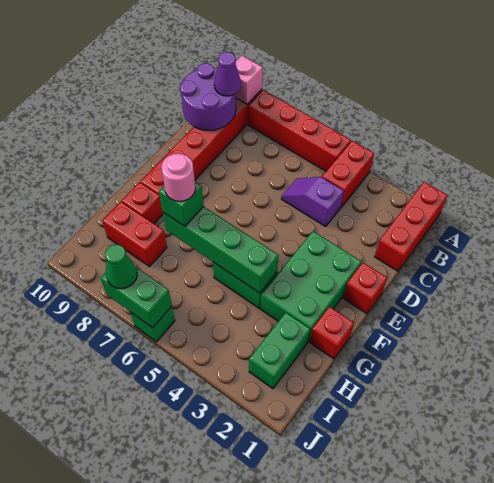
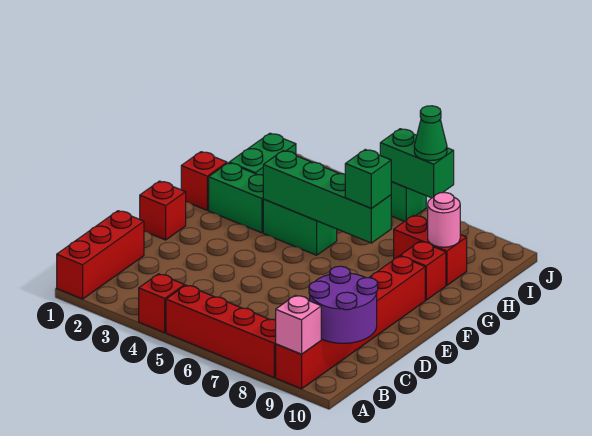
red 1x2 brick [322,141,374,207] -> red 1x1 brick [139,274,185,333]
purple 1x1 cone [214,52,241,96] -> none
purple 1x2 slope [281,177,344,226] -> none
green 2x3 brick [261,231,362,342] -> green 1x2 brick [209,163,263,233]
pink 1x1 round brick [161,154,196,201] -> pink 1x1 round brick moved to [428,193,460,247]

